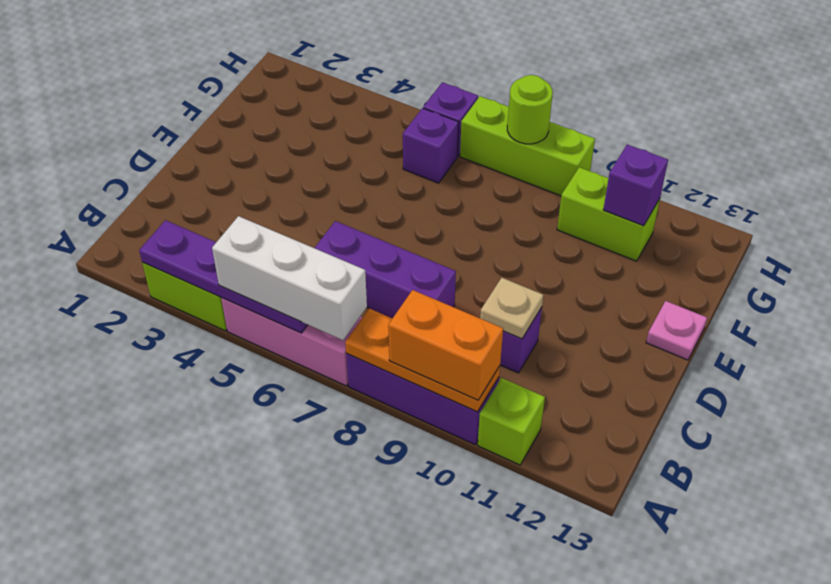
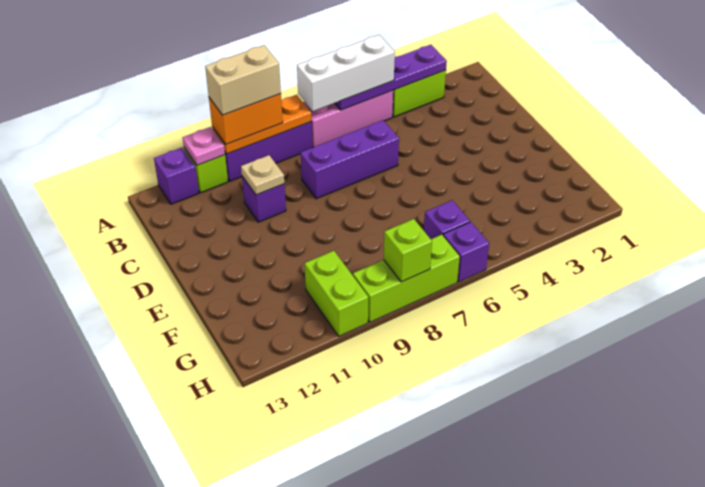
none -> tan 1x2 brick [205,45,281,115]
pink 1x1 plate [646,301,707,360] -> pink 1x1 plate moved to [183,127,225,165]
lime 1x2 brick [557,167,660,261] -> lime 1x2 brick turned to [305,251,368,336]
purple 1x1 brick [603,145,668,226] -> purple 1x1 brick moved to [154,148,199,204]
lime 1x1 round brick [507,75,553,144] -> lime 1x1 brick [384,219,432,282]

